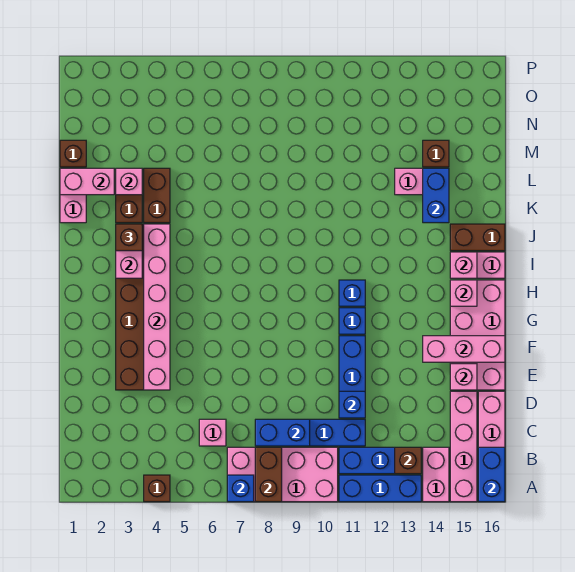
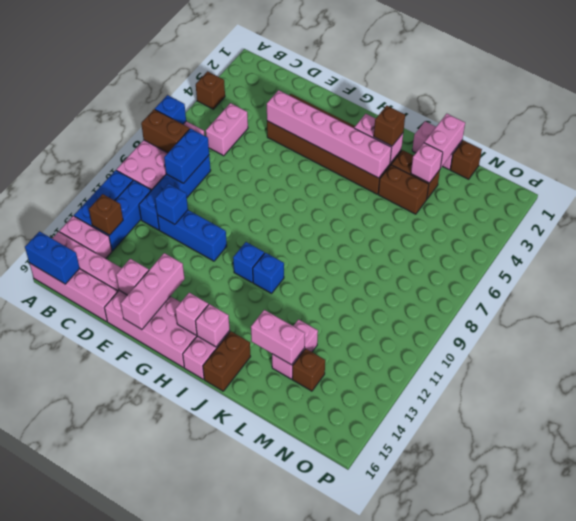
pink 1x1 brick [199,419,226,446] -> pink 1x2 brick [206,103,248,156]
blue 1x1 brick [339,308,365,334] -> blue 1x1 brick moved to [253,253,284,293]
blue 1x2 brick [423,168,449,223] -> pink 1x2 brick [251,310,305,365]

